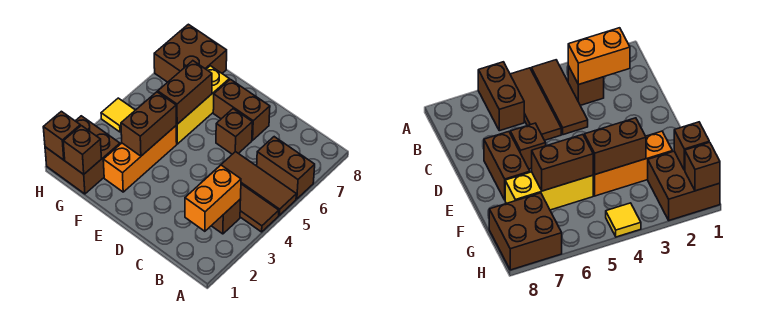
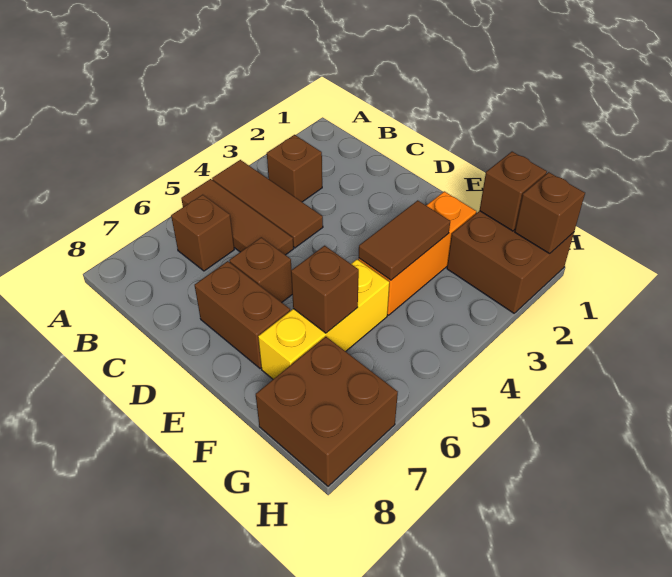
brown 1x2 brick [257,137,315,199] -> brown 1x1 brick [171,195,234,271]
orange 1x2 brick [185,165,241,231] -> none
brown 1x2 brick [121,92,176,156] -> brown 1x2 tile [359,200,450,280]
brown 1x2 brick [158,61,212,124] -> brown 1x1 brick [291,246,359,333]
yellow 1x1 tile [101,98,135,132] -> none

